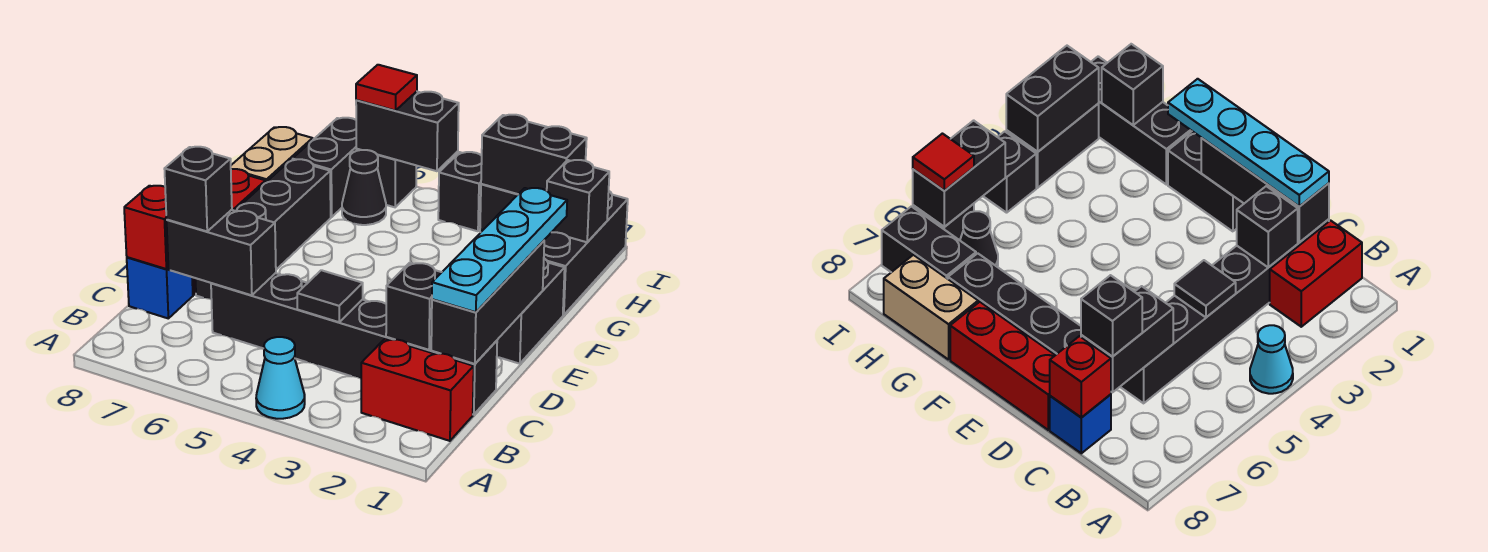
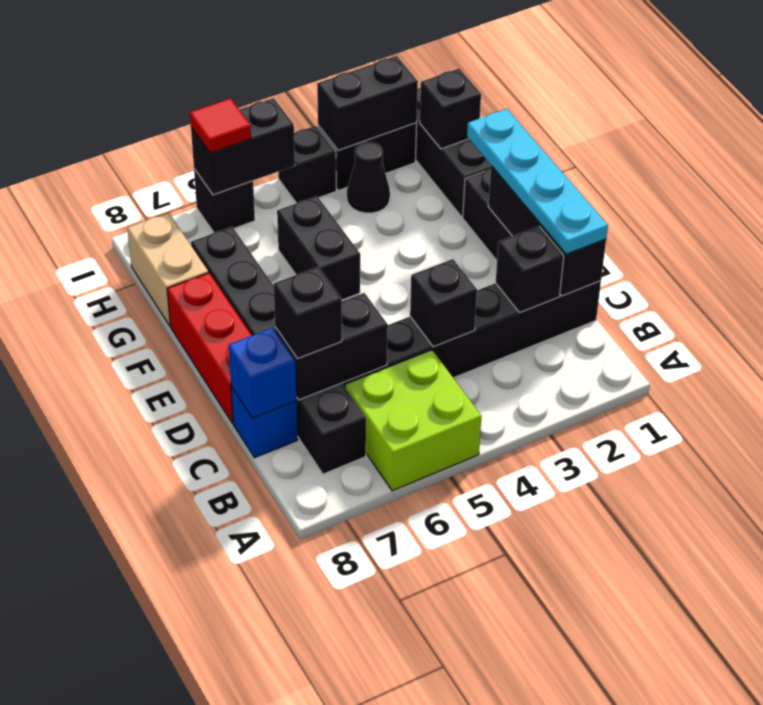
cyan 1x1 cone [256,337,305,419] -> none
none -> lime 2x2 brick [345,350,481,491]
red 1x2 brick [361,339,474,441] -> none
black 1x1 tile [297,270,363,322] -> black 1x1 brick [410,259,477,347]
red 1x1 brick [124,186,168,269] -> blue 1x1 brick [228,328,296,418]
black 1x4 brick [195,159,331,300] -> black 1x6 brick [191,227,366,474]
black 1x1 cone [342,150,386,225] -> black 1x1 cone moved to [347,142,390,213]
black 1x2 brick [292,118,356,217] -> black 1x2 brick moved to [277,196,360,300]

